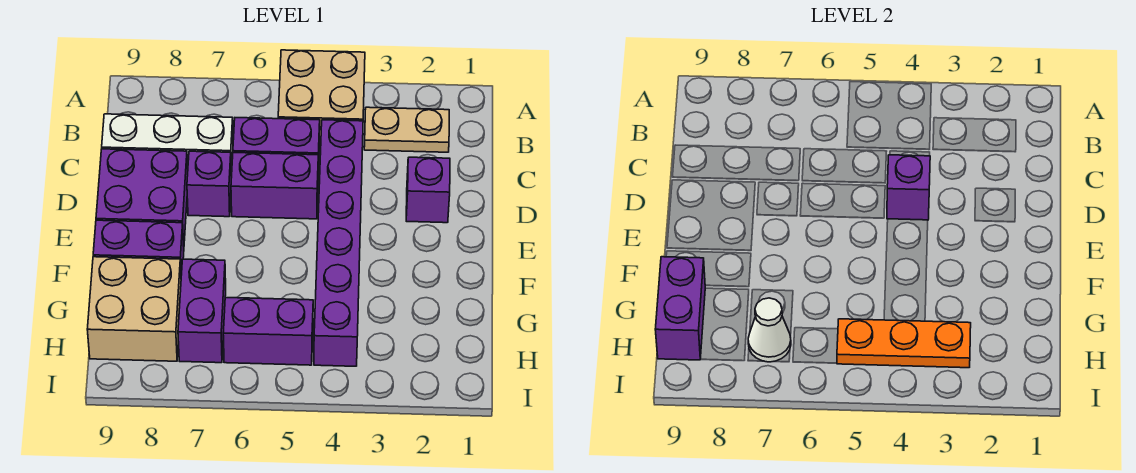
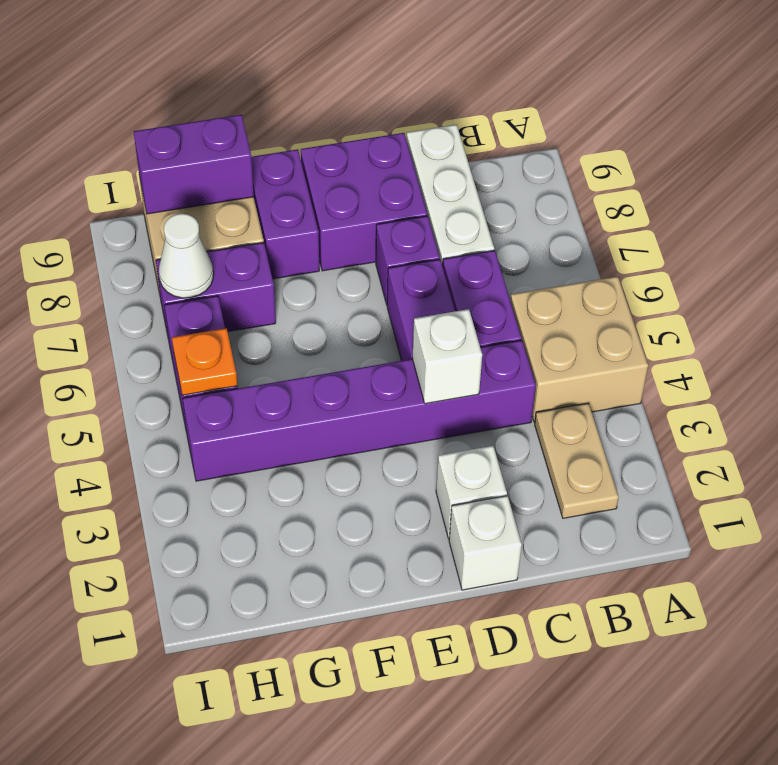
none -> white 1x1 brick [449,496,522,590]
purple 1x1 brick [406,157,450,223] -> white 1x1 brick [436,446,507,539]
purple 1x1 brick [887,155,930,220] -> white 1x1 brick [412,309,482,404]
orange 1x3 plate [837,319,971,368] -> orange 1x1 plate [172,328,237,396]

